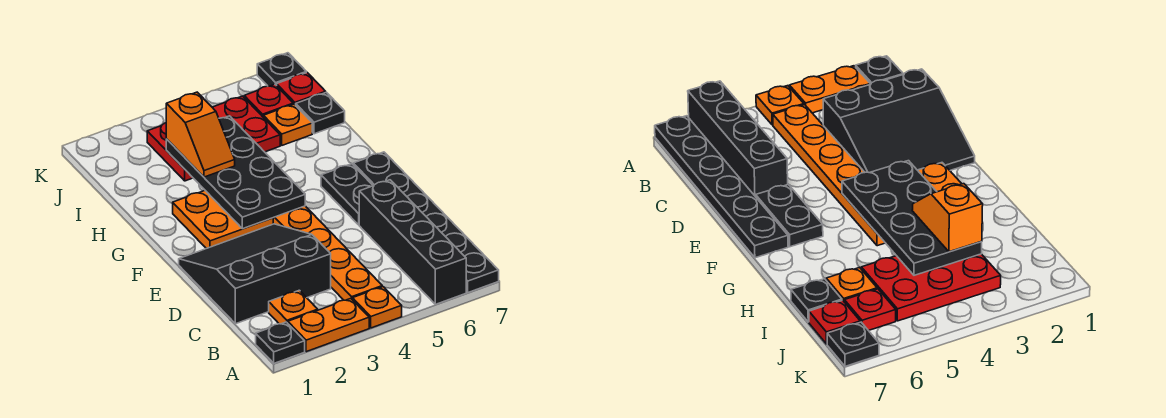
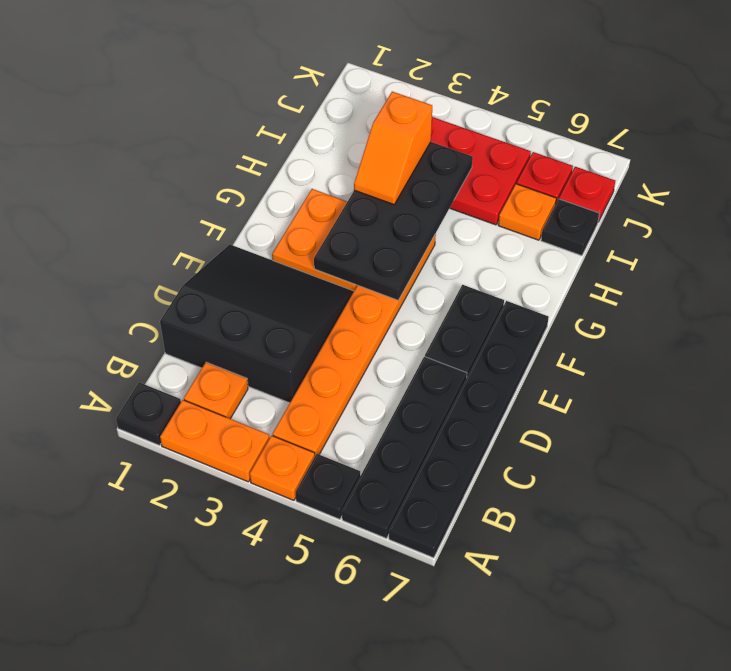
black 1x4 brick [359,180,466,304] -> black 1x4 plate [342,357,467,538]
black 1x1 plate [257,53,306,86] -> black 1x1 plate moved to [296,454,360,519]

